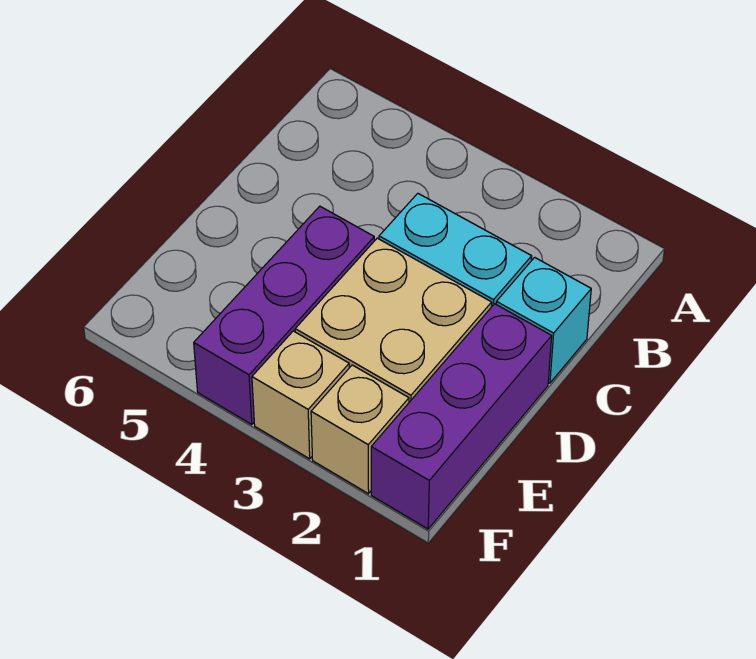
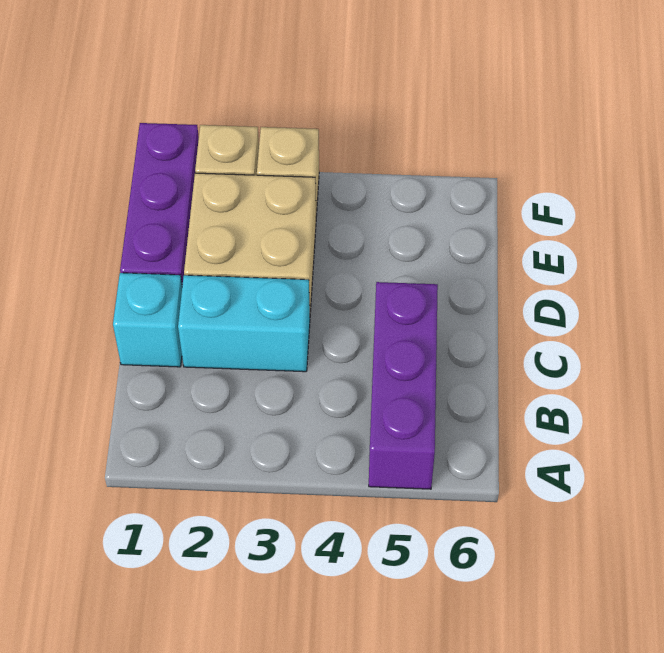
purple 1x3 brick [194,206,374,424] -> purple 1x3 brick moved to [369,282,438,489]

